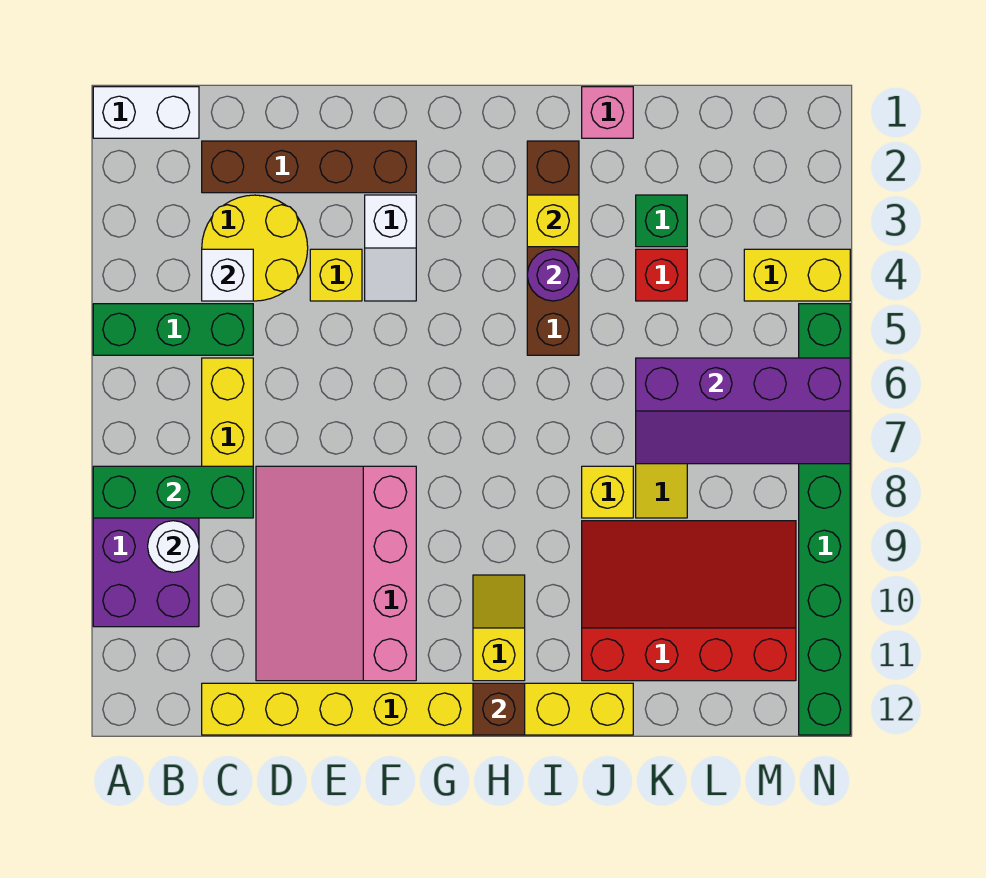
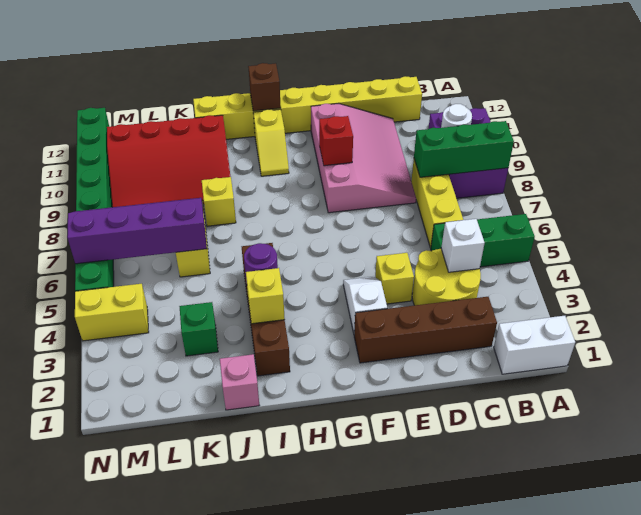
red 1x1 brick [636,249,687,301] -> red 1x1 brick moved to [319,116,353,166]

